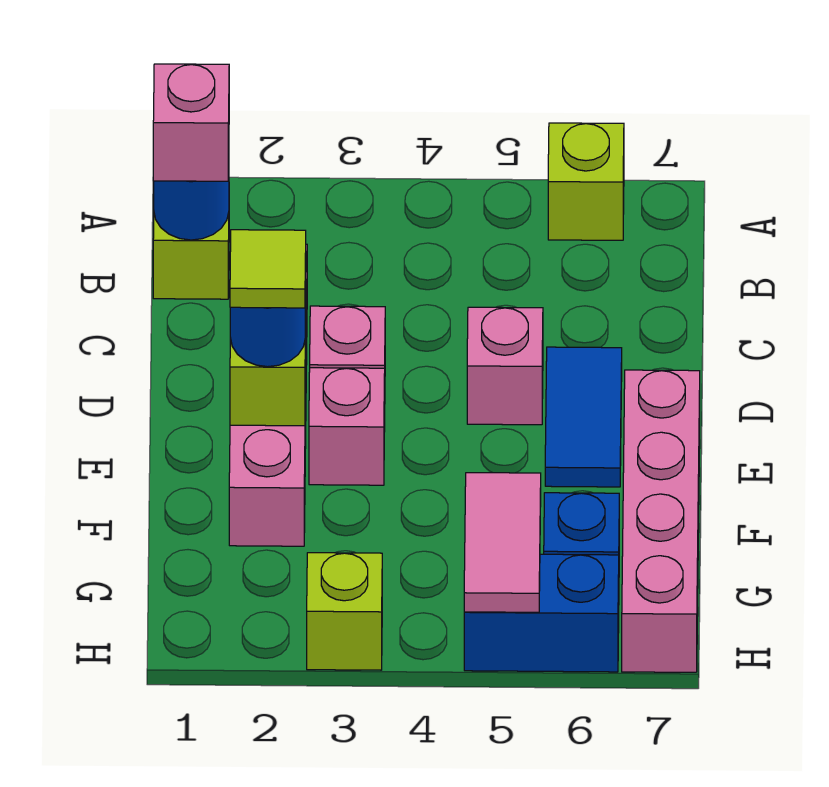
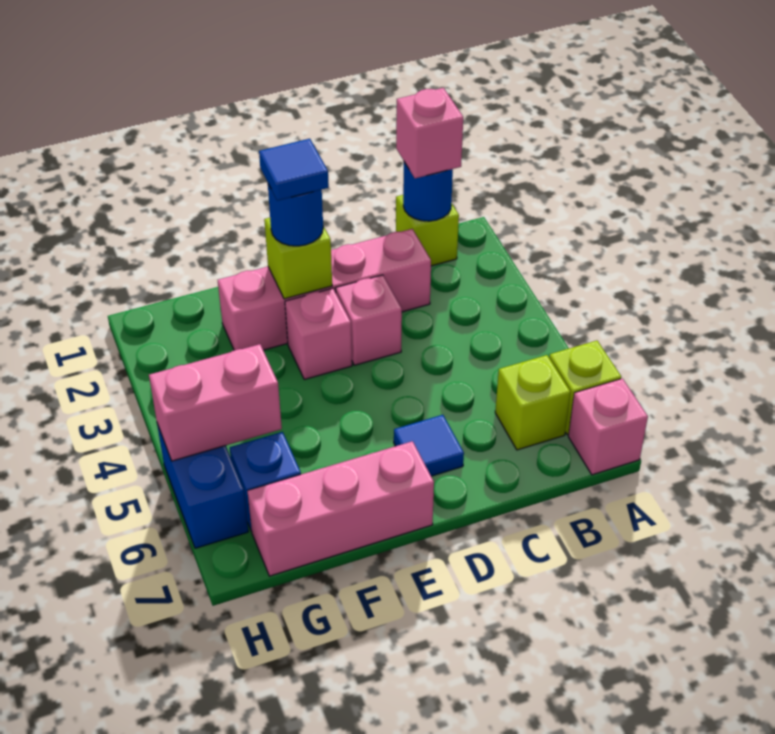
pink 1x1 brick [467,307,543,425] -> pink 1x1 brick moved to [568,379,648,475]
blue 1x2 tile [545,347,622,487] -> blue 1x1 tile [394,415,464,476]
lime 1x1 tile [230,230,306,308] -> blue 1x1 tile [259,139,329,201]
pink 1x4 brick [622,370,700,672] -> pink 1x3 brick [247,441,434,576]
pink 1x2 tile [464,473,541,612] -> pink 1x2 brick [149,344,282,461]
lime 1x1 brick [307,553,382,670] -> lime 1x1 brick moved to [495,355,570,450]

